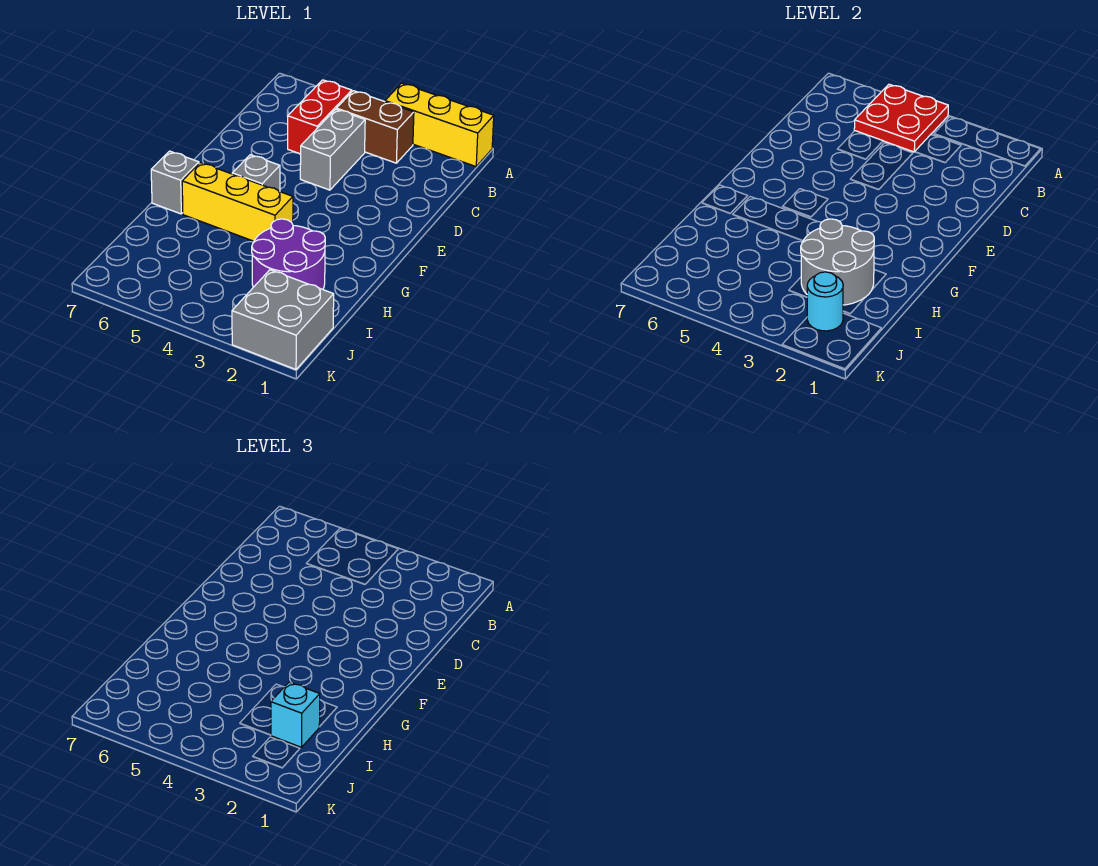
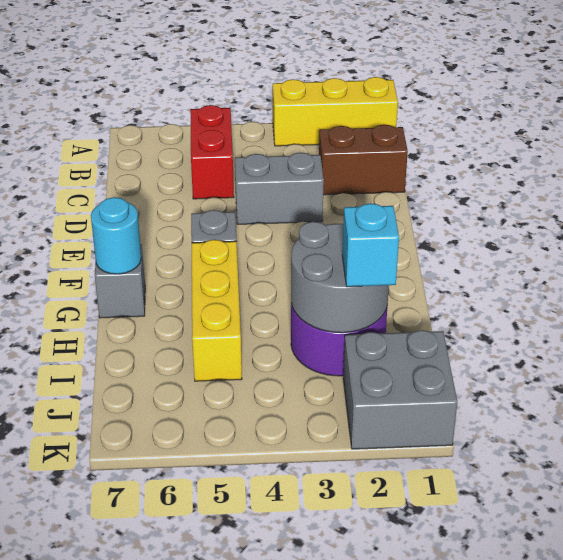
red 2x2 plate [854,84,948,152] -> none
brown 1x2 brick [337,91,414,163] -> brown 1x2 brick moved to [319,125,408,195]
grey 1x2 brick [300,109,365,190] -> grey 1x2 brick turned to [235,153,324,224]
yellow 1x3 brick [182,163,293,241] -> yellow 1x3 brick turned to [192,240,242,381]
cyan 1x1 round brick [807,272,843,331] -> cyan 1x1 round brick moved to [91,197,141,274]

